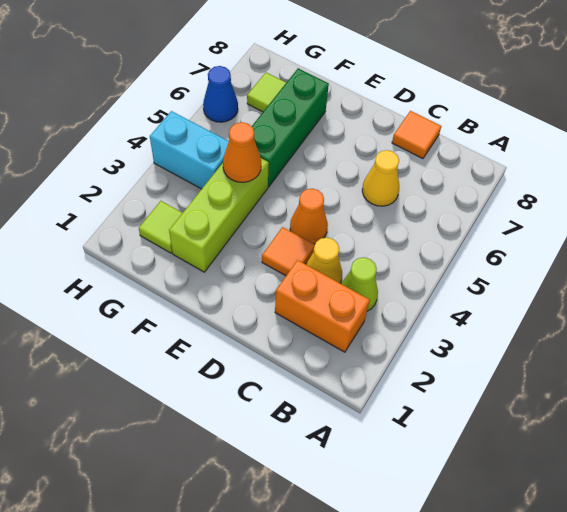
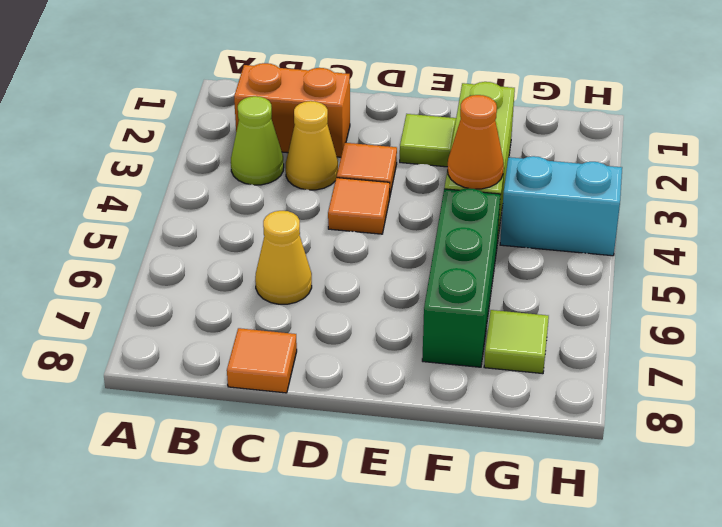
orange 1x1 cone [290,188,328,244] -> orange 1x1 tile [328,178,390,234]
lime 1x1 tile [139,201,182,253] -> lime 1x1 tile moved to [400,114,456,167]
blue 1x1 cone [203,66,238,122] -> none

